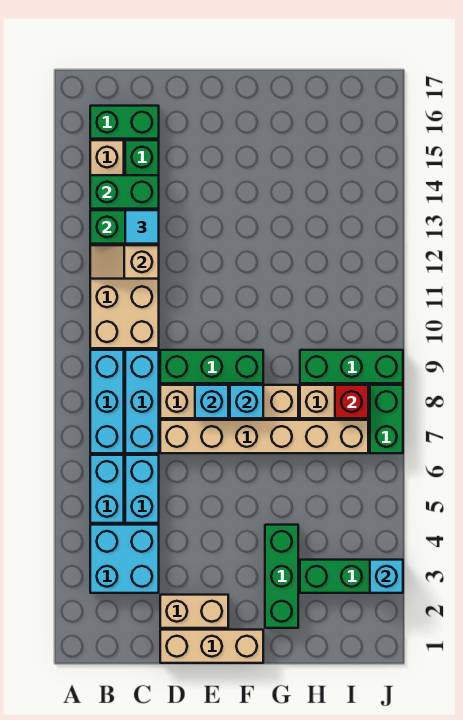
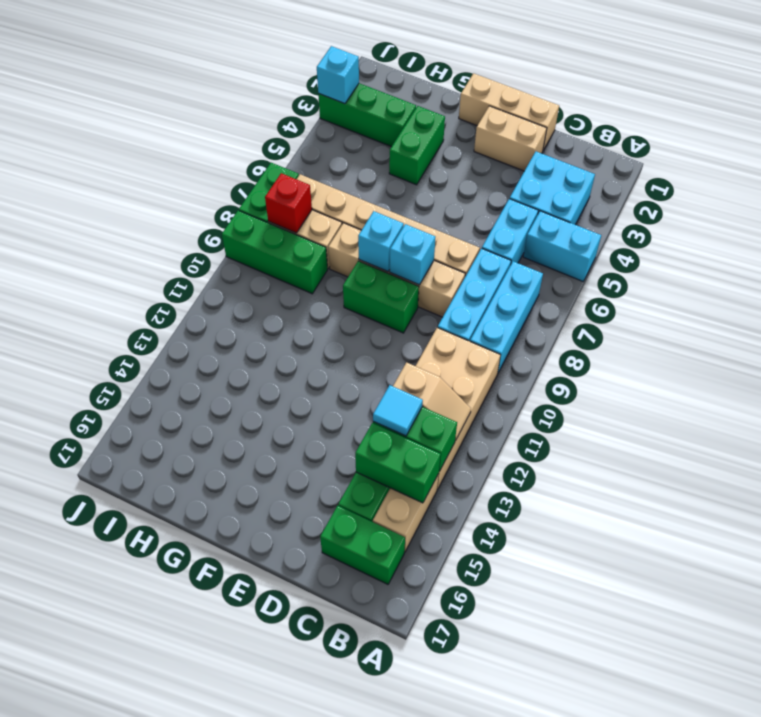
cyan 1x2 brick [90,455,124,523] -> cyan 1x2 brick turned to [523,211,601,281]
green 1x3 brick [160,350,263,383] -> green 1x2 brick [343,261,419,333]
green 1x3 brick [265,525,298,628] -> green 1x2 brick [389,106,445,185]

